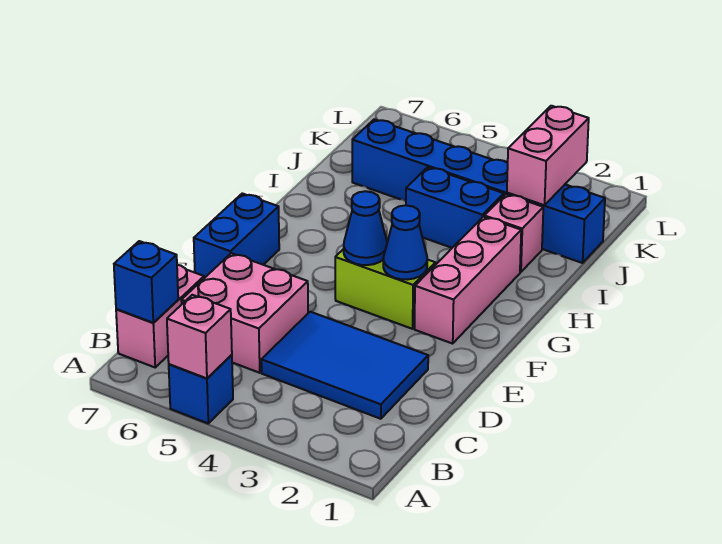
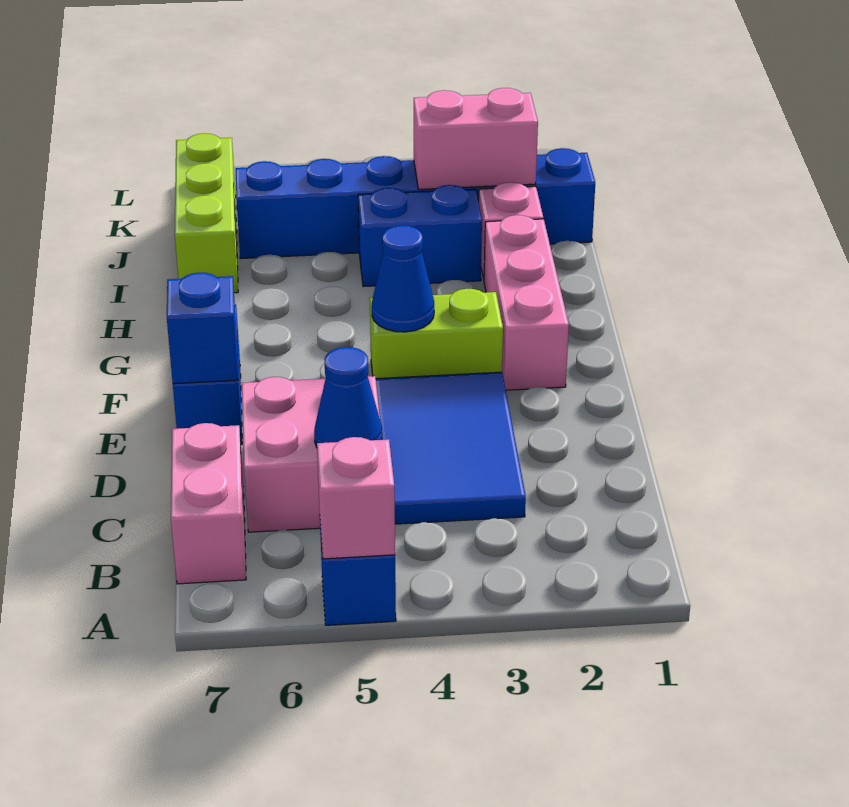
blue 1x1 brick [114,241,178,323] -> blue 1x1 brick moved to [167,273,238,384]
blue 2x3 tile [261,312,428,419] -> blue 2x3 tile turned to [376,372,526,524]
blue 1x1 cone [383,205,427,280] -> blue 1x1 cone moved to [314,347,382,447]
none -> lime 1x3 brick [175,133,238,293]
pink 1x2 brick [507,106,589,205] -> pink 1x2 brick turned to [414,88,538,189]

